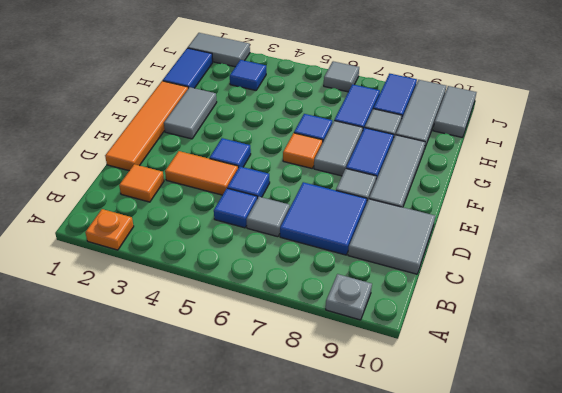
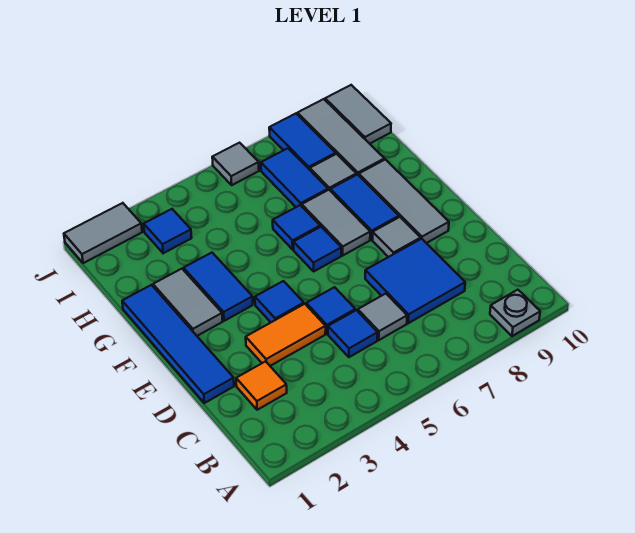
orange 1x1 plate [85,209,134,250] -> none
grey 2x2 tile [348,199,435,274] -> none
orange 1x4 tile [105,81,188,171] -> blue 1x4 tile [122,285,234,403]
orange 1x1 tile [283,133,323,168] -> blue 1x1 tile [293,227,341,271]
blue 1x2 tile [163,48,213,88] -> blue 1x2 tile moved to [184,253,253,321]

